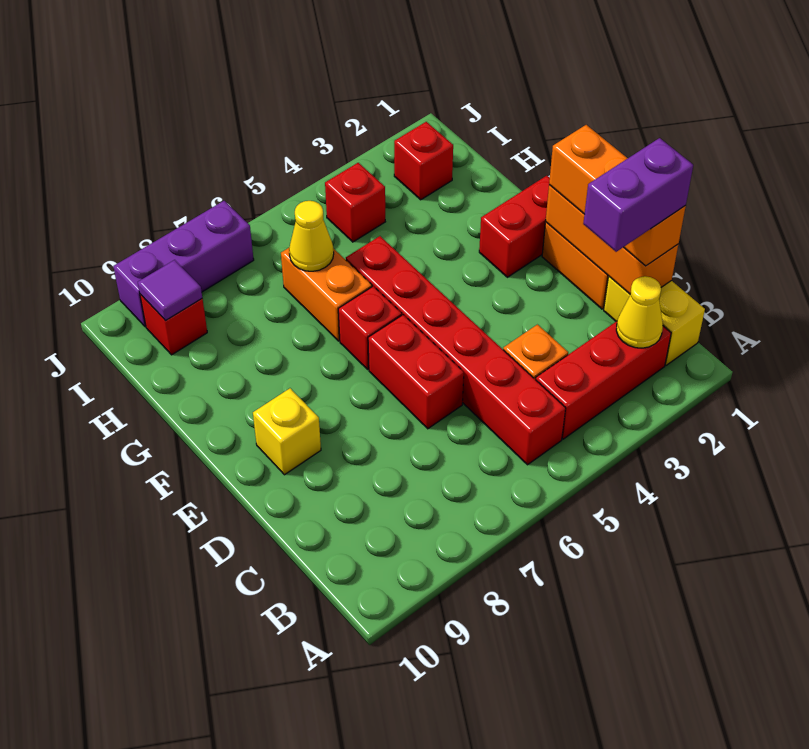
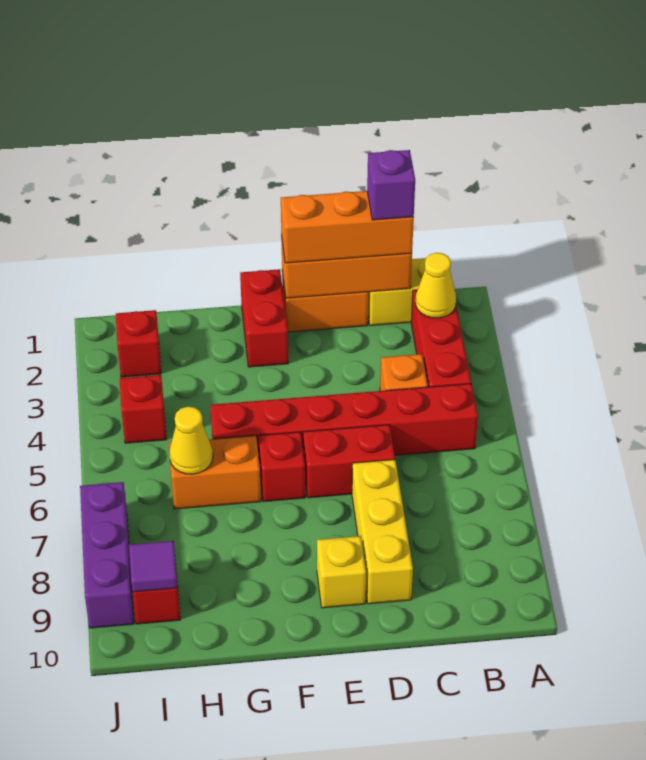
purple 1x2 brick [583,138,693,252] -> purple 1x1 brick [367,150,415,220]
none -> yellow 1x3 brick [352,460,413,604]

